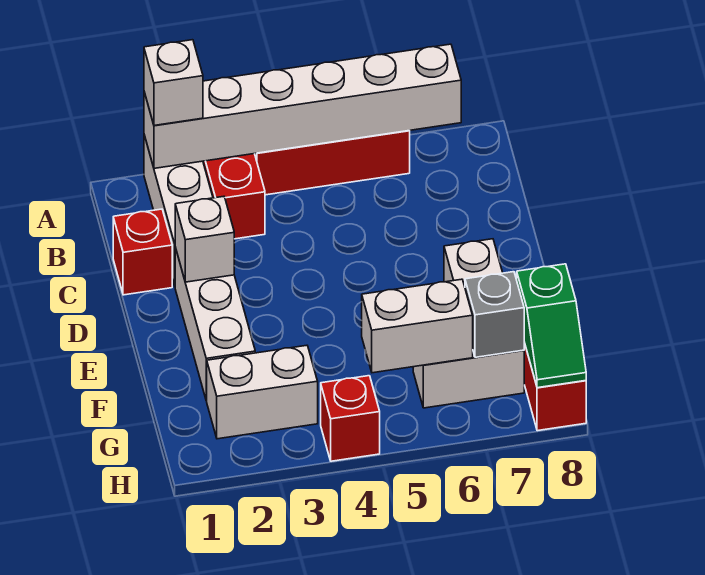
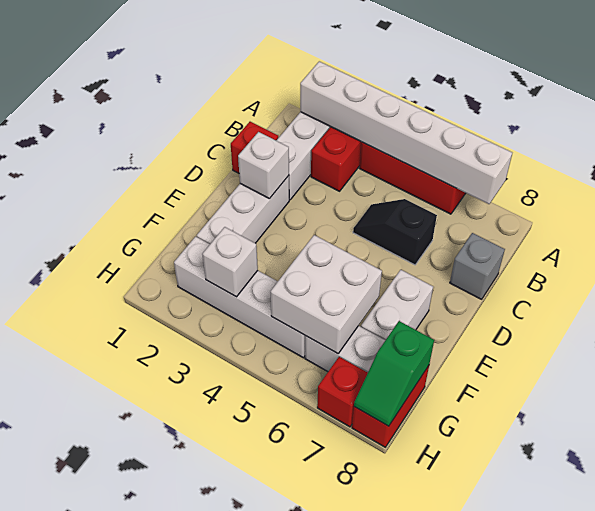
white 1x1 brick [144,40,203,125] -> white 1x1 brick moved to [203,227,258,297]
none -> black 1x2 slope [353,199,437,265]
white 1x2 brick [207,345,318,439] -> white 1x4 brick [174,237,305,358]
white 1x2 brick [362,279,473,373] -> white 2x2 brick [270,235,382,354]
grey 1x1 brick [465,272,524,357] -> grey 1x1 brick moved to [450,233,505,299]
red 1x1 brick [321,376,380,461] -> red 1x1 brick moved to [317,357,368,427]

